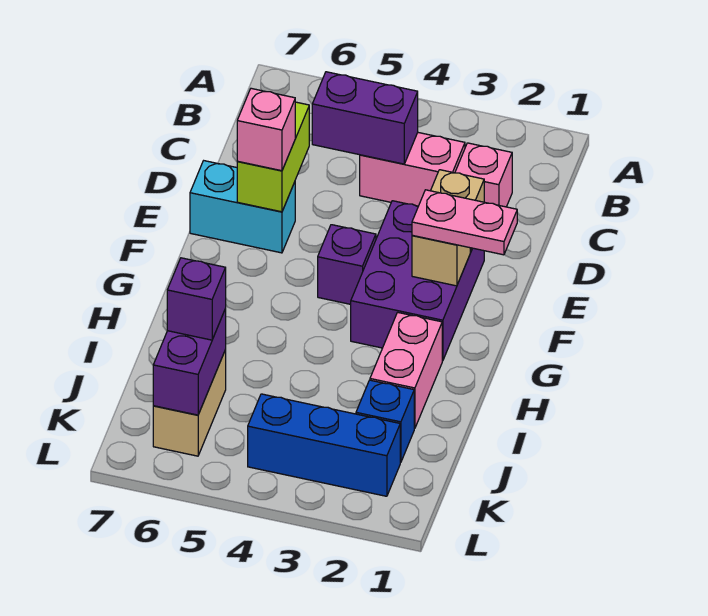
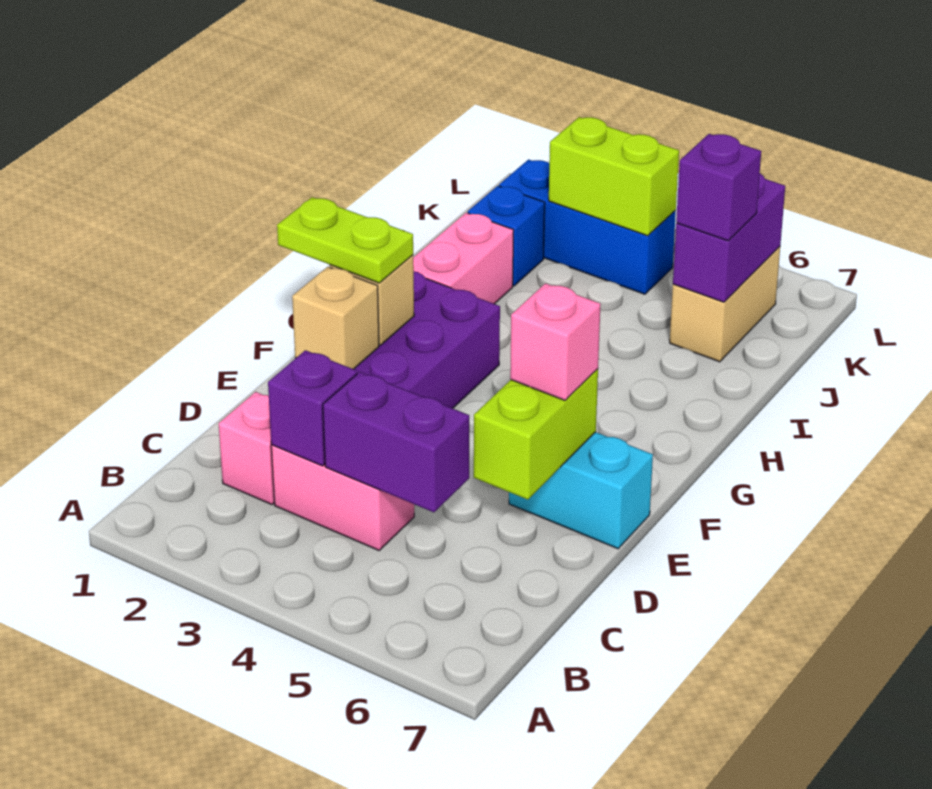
pink 1x2 plate [412,190,517,255] -> lime 1x2 plate [277,197,413,283]
purple 1x1 brick [318,225,376,304] -> purple 1x1 brick moved to [268,350,357,466]
none -> lime 1x2 brick [549,117,679,236]

